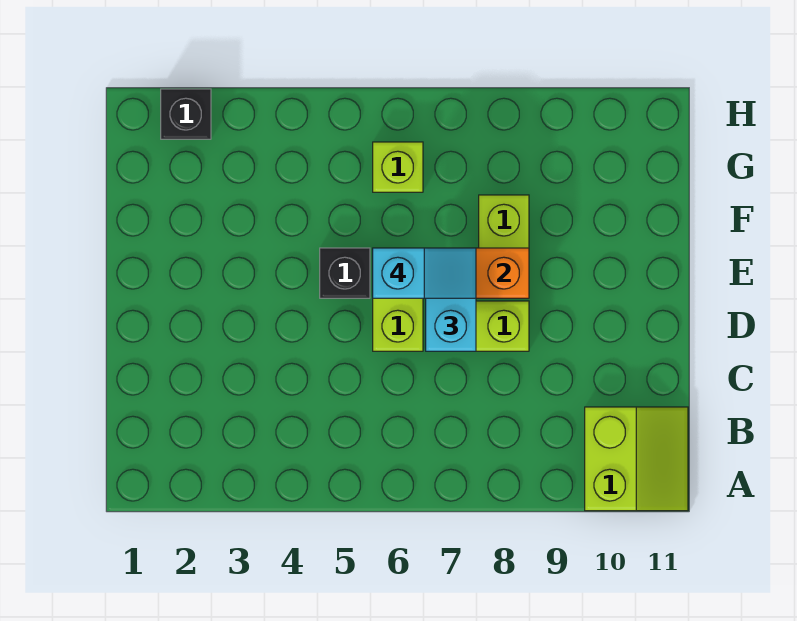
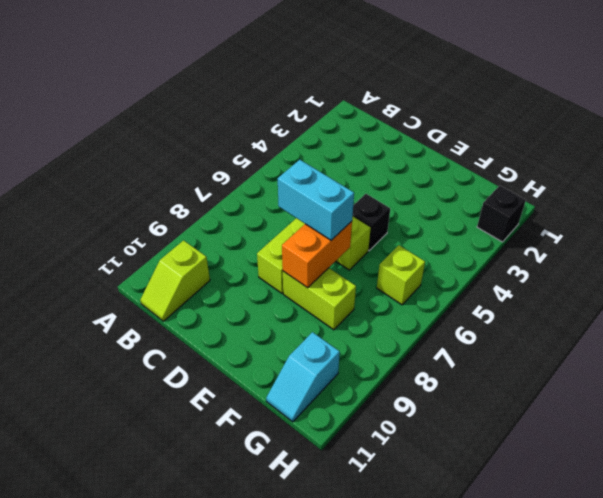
lime 2x2 slope [585,407,688,511] -> lime 1x2 slope [140,240,210,321]
cyan 1x2 slope [373,248,476,298] -> cyan 1x2 slope moved to [266,332,340,422]

